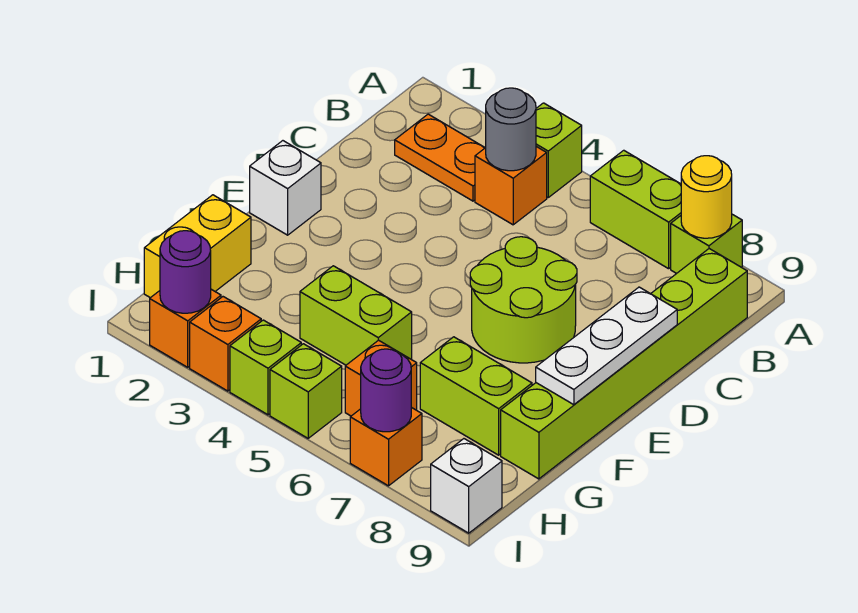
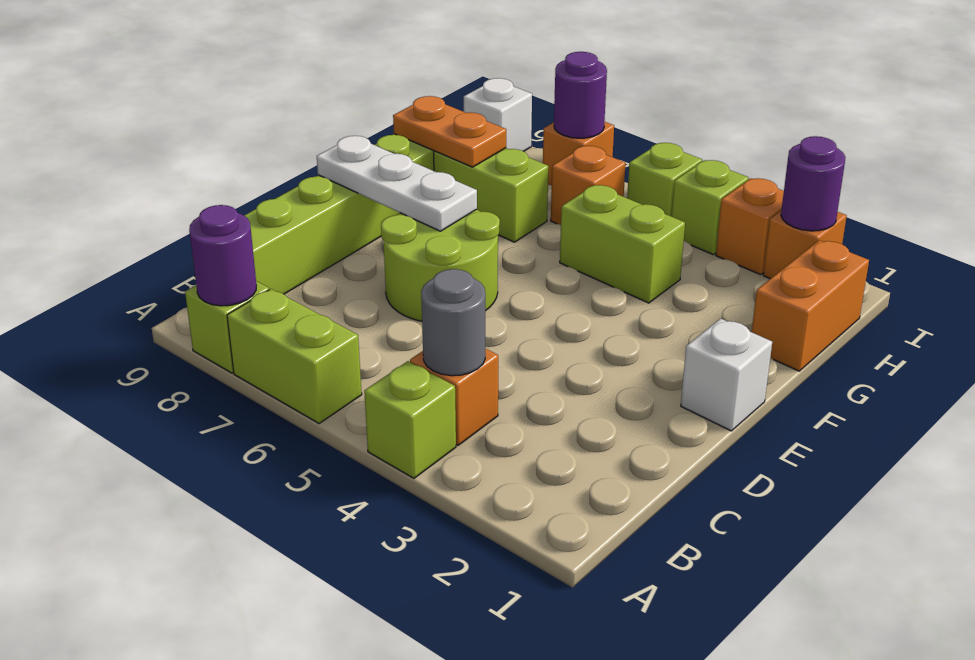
yellow 1x1 round brick [681,156,732,238] -> purple 1x1 round brick [189,205,256,306]
orange 1x2 plate [395,114,485,201] -> orange 1x2 plate moved to [393,96,506,167]
white 1x3 plate [536,287,677,405] -> white 1x3 plate turned to [317,136,477,231]
yellow 1x2 brick [144,195,251,298] -> orange 1x2 brick [752,240,869,371]

